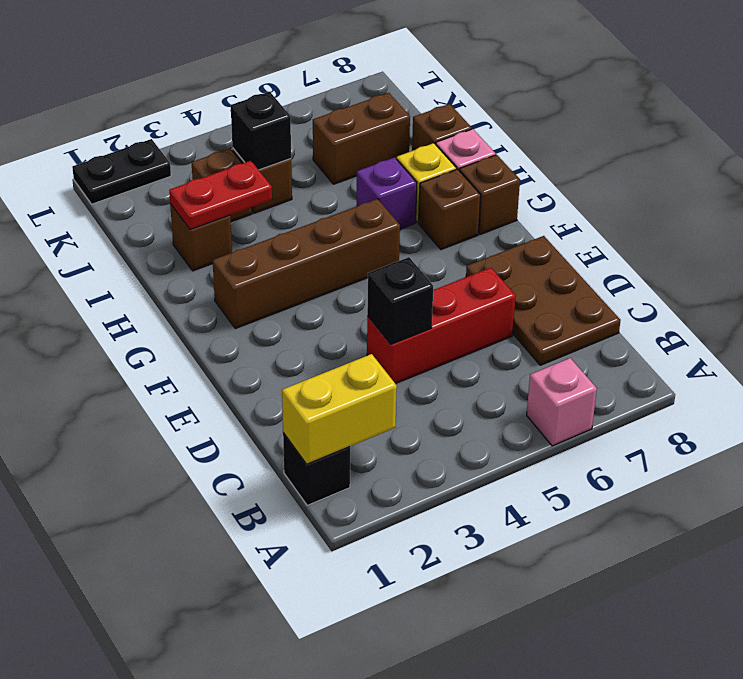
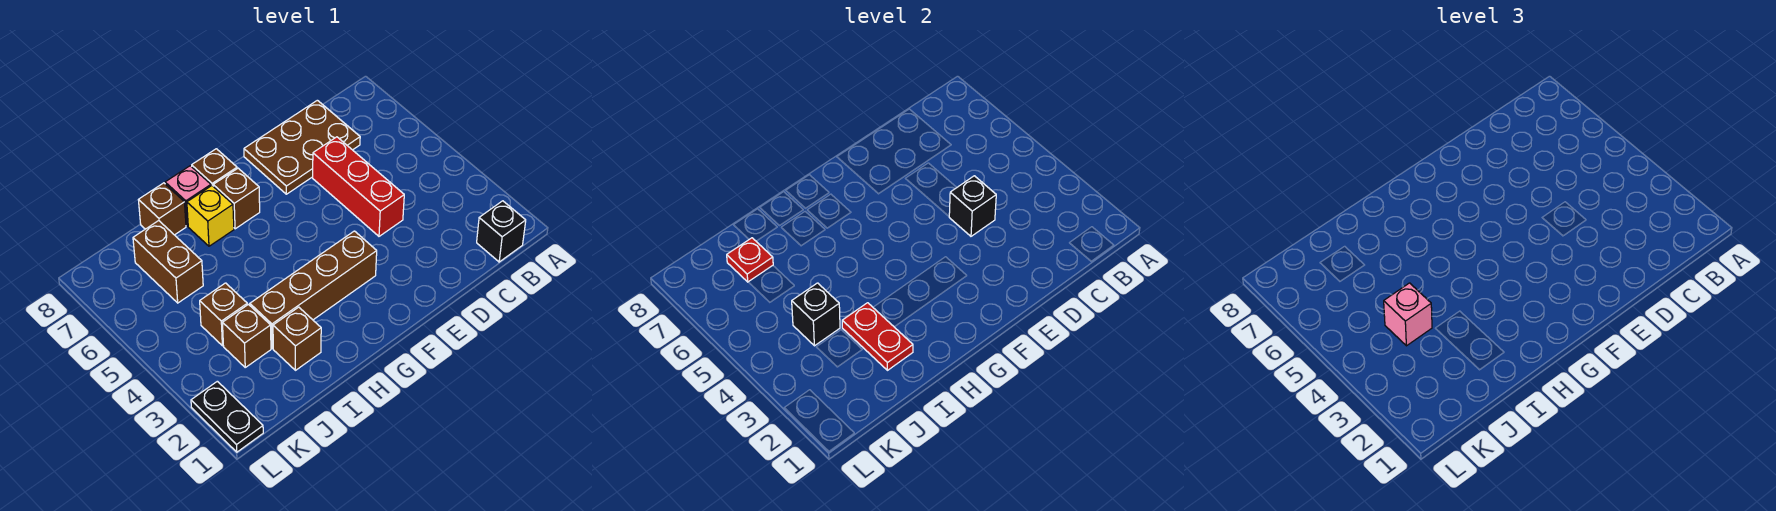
pink 1x1 brick [527,358,597,446] -> pink 1x1 brick moved to [1384,283,1432,346]
yellow 1x2 brick [282,354,397,464] -> none
brown 1x4 brick [213,199,400,328] -> brown 1x4 brick turned to [250,231,377,348]
purple 1x1 brick [356,157,417,229] -> none
none -> red 1x1 plate [727,238,773,282]

